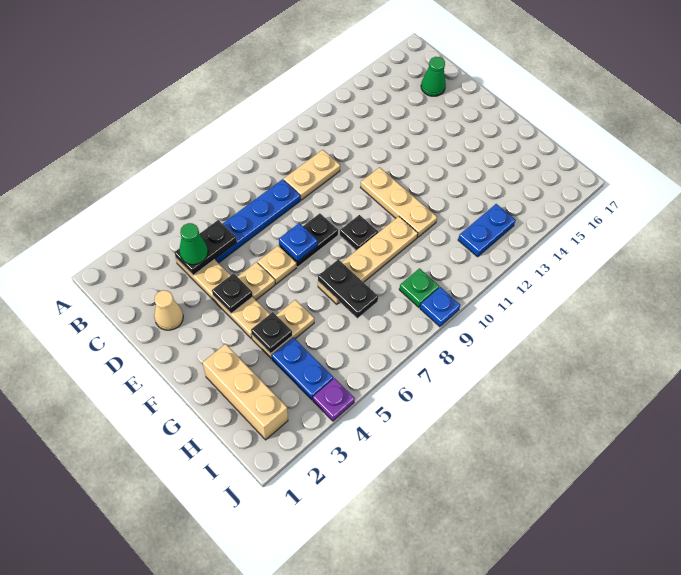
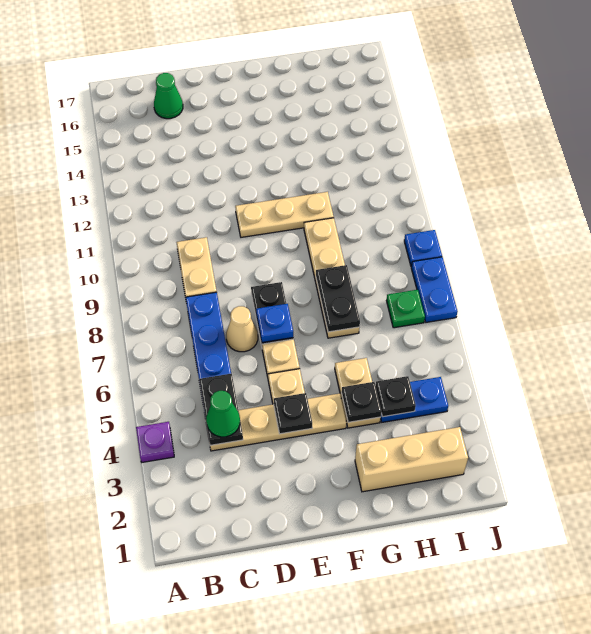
tan 1x1 cone [154,290,183,330] -> tan 1x1 cone moved to [226,306,258,352]
black 1x1 plate [340,215,378,250] -> black 1x1 plate moved to [376,376,416,417]
black 1x2 plate [318,259,378,318] -> black 1x2 plate turned to [316,265,360,332]
green 1x1 plate [399,268,439,307] -> green 1x1 plate moved to [386,290,425,328]
blue 1x2 plate [458,204,516,257] -> blue 1x2 plate moved to [411,257,458,322]
purple 1x1 plate [313,378,355,421] -> purple 1x1 plate moved to [136,422,174,462]

